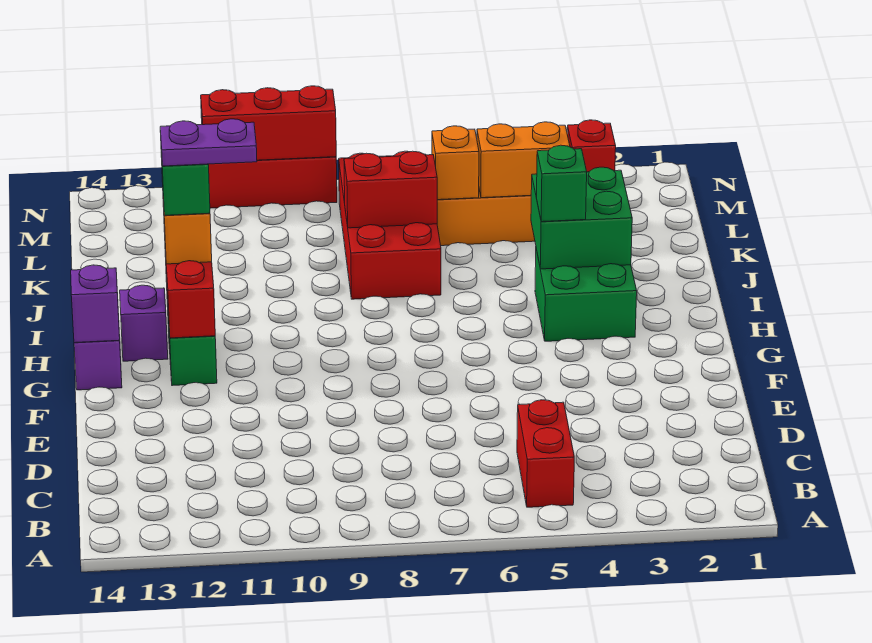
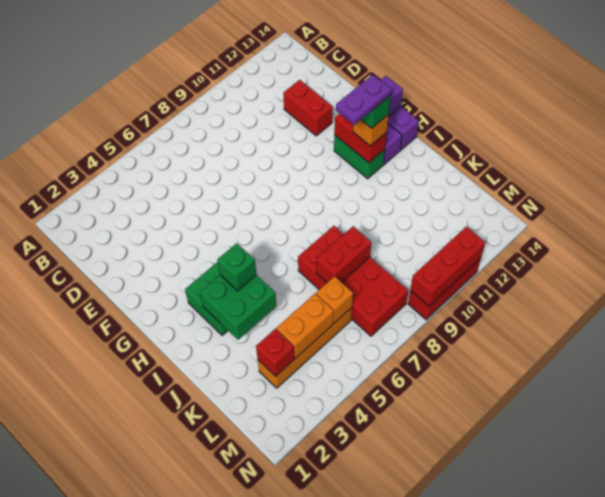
red 1x2 brick [517,400,574,507] -> red 1x2 brick moved to [283,80,333,136]

